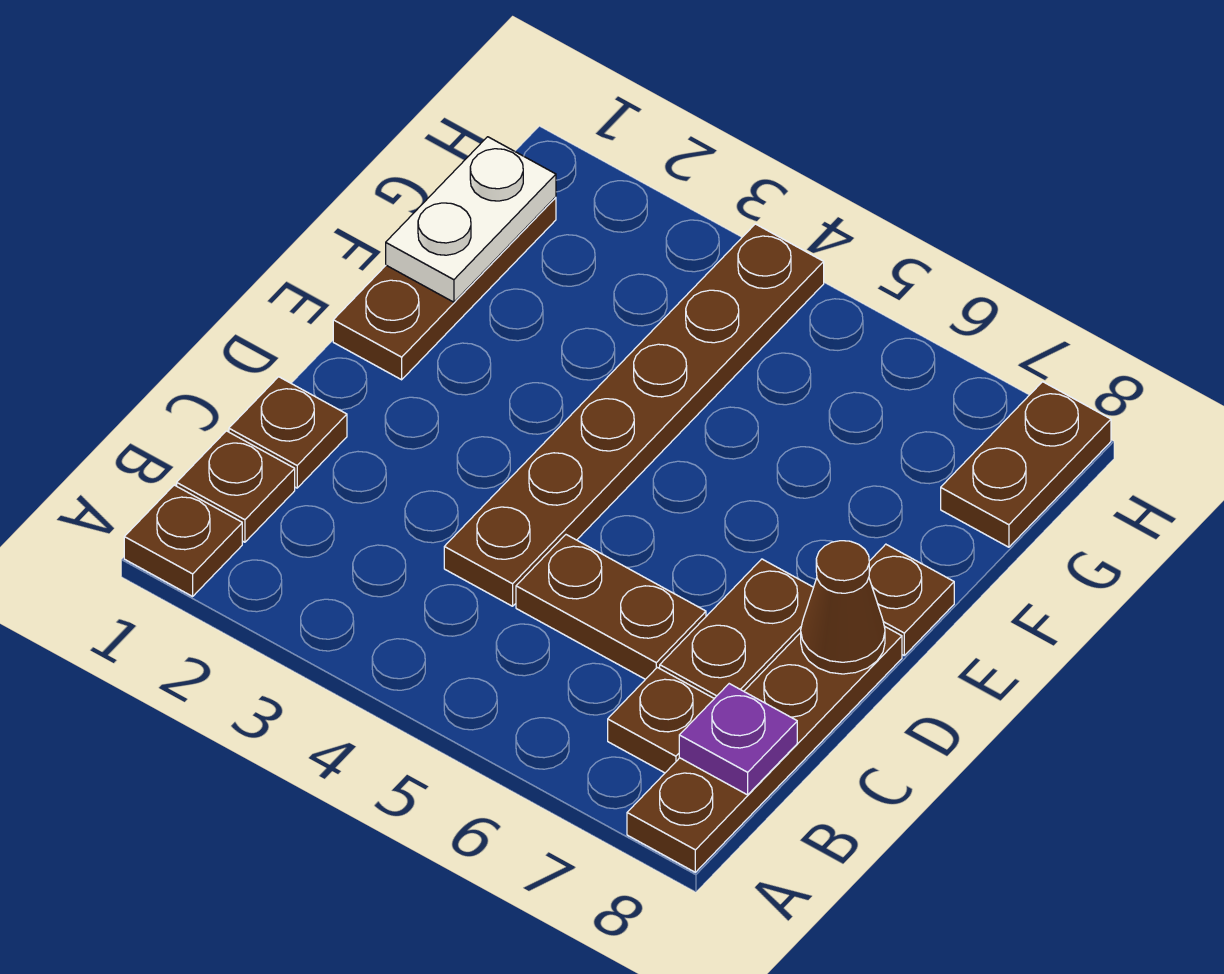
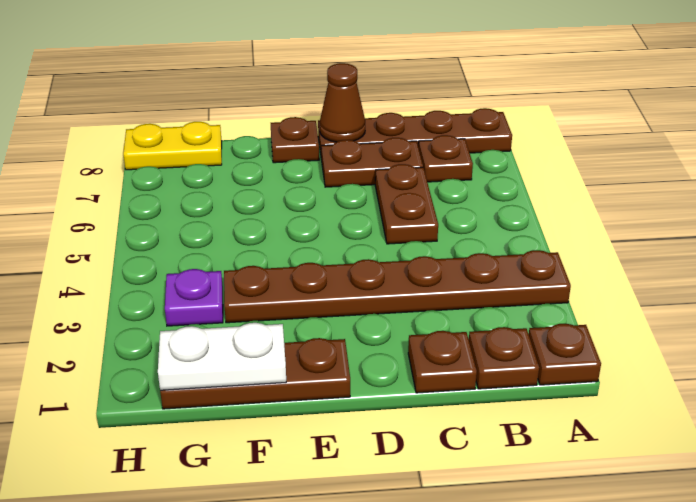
purple 1x1 plate [679,684,797,795] -> purple 1x1 plate moved to [165,269,223,326]
brown 1x6 plate [444,224,824,606] -> brown 1x6 plate moved to [224,250,571,323]
brown 1x2 plate [941,382,1111,547] -> yellow 1x2 plate [123,122,222,170]

